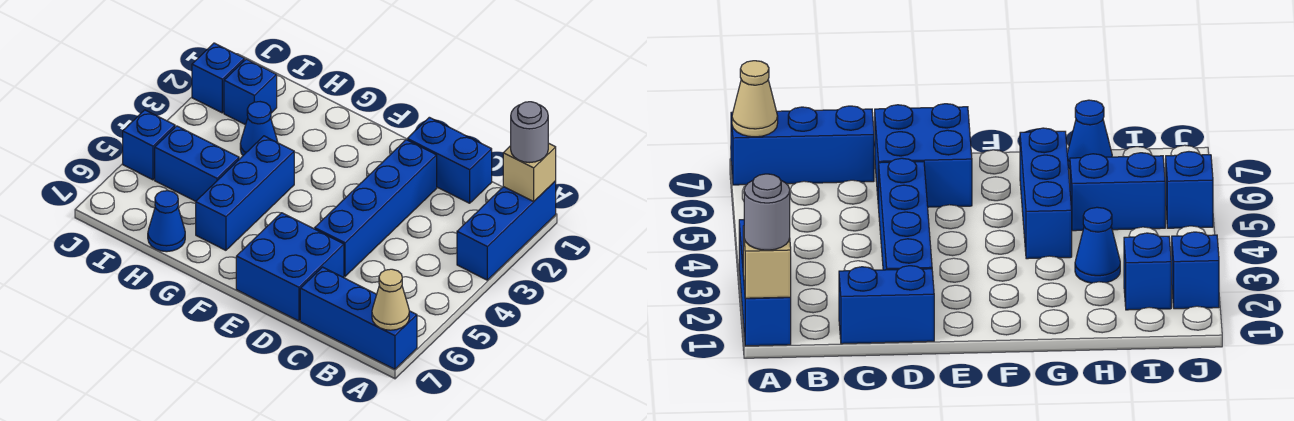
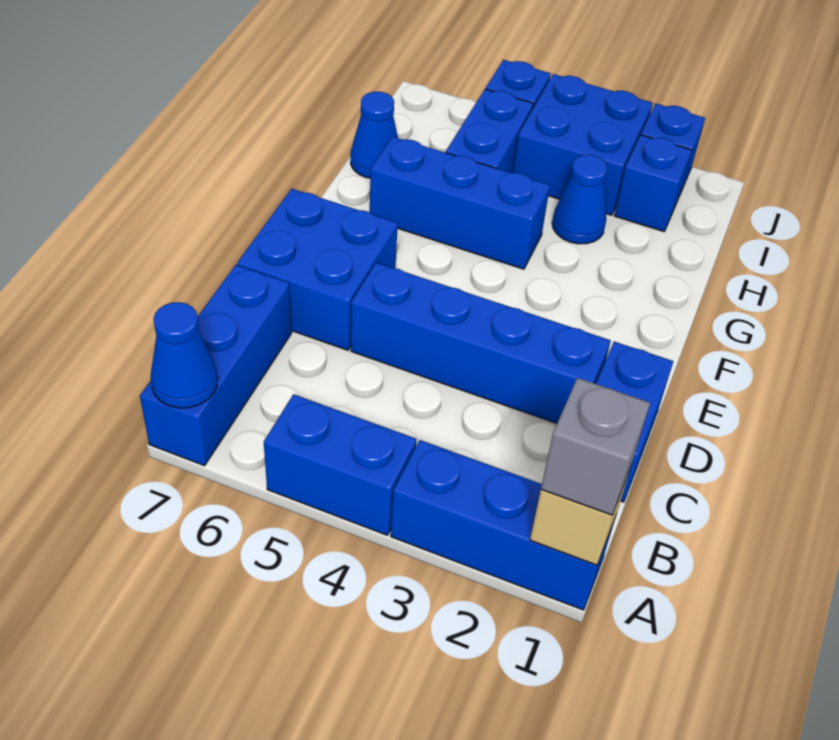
grey 1x1 round brick [511,102,548,163] -> grey 1x1 brick [541,378,650,515]
none -> blue 1x2 brick [264,394,417,535]
tan 1x1 cone [372,269,409,330] -> blue 1x1 cone [151,302,218,408]
none -> blue 2x2 brick [513,74,653,215]

